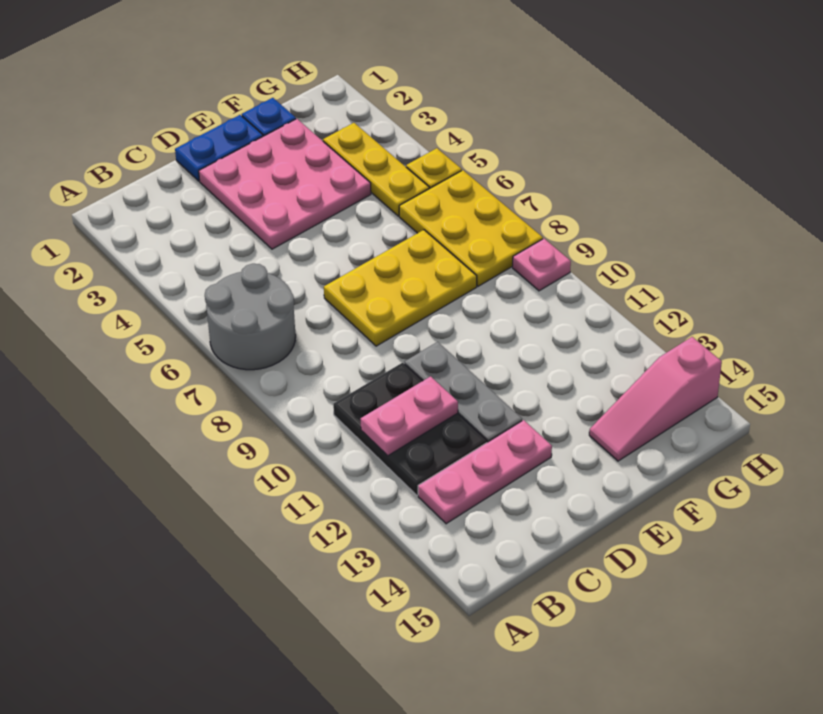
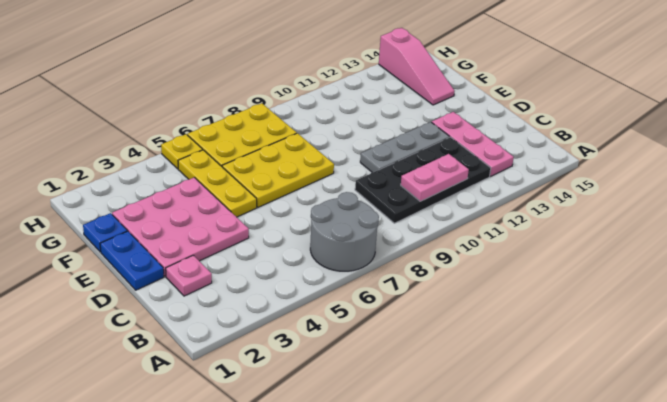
black 2x3 plate [333,363,487,495] -> black 2x4 plate [355,137,491,223]
pink 1x2 plate [361,376,458,456] -> pink 1x2 plate turned to [401,154,469,201]
yellow 2x3 plate [324,230,477,346] -> yellow 2x3 plate turned to [222,133,334,207]
yellow 1x3 plate [323,123,429,216] -> yellow 1x3 plate turned to [178,150,257,217]
pink 1x1 plate [513,239,571,291] -> pink 1x1 plate moved to [166,255,212,296]

